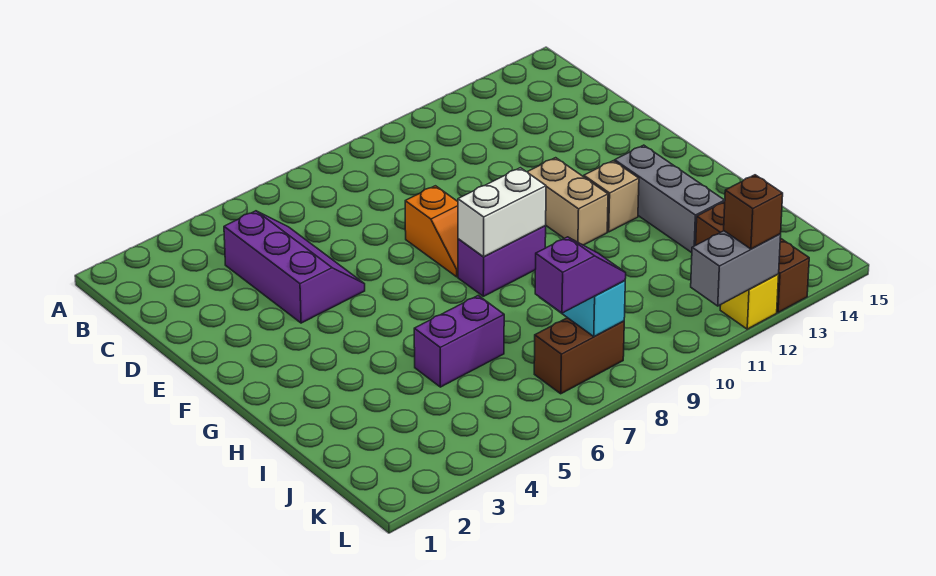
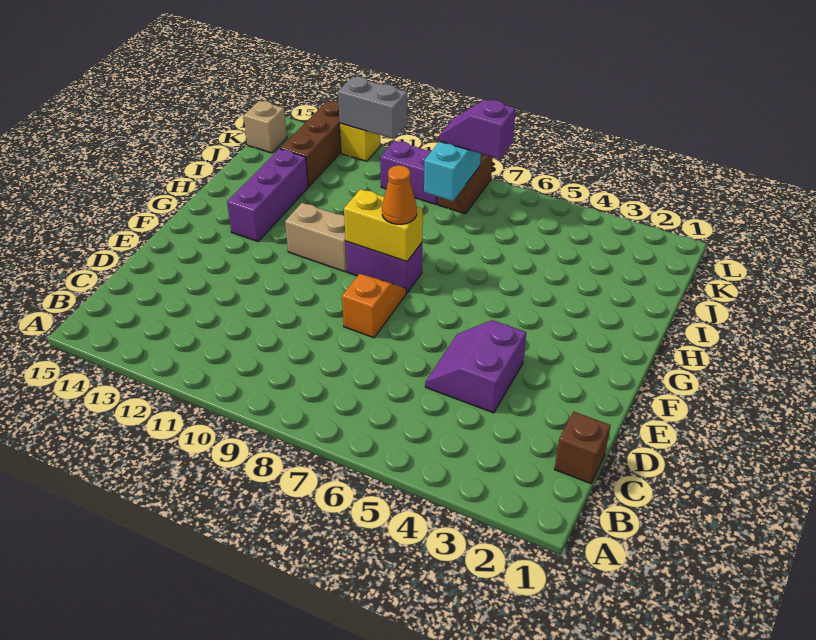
purple 2x3 slope [224,211,365,323] -> purple 2x2 slope [425,320,526,413]
tan 1x2 brick [528,158,608,245] -> tan 1x2 brick turned to [285,203,347,272]
white 1x2 brick [458,168,546,257] -> yellow 1x2 brick [344,189,423,262]
none -> orange 1x1 cone [382,165,417,224]
tan 1x1 brick [584,161,639,232] -> tan 1x1 brick moved to [244,101,287,153]
grey 1x3 brick [615,145,725,253] -> purple 1x3 brick [227,149,308,242]
purple 1x2 brick [414,296,504,387] -> purple 1x2 brick moved to [380,141,438,204]
brown 1x2 brick [534,318,624,394] -> brown 1x2 brick turned to [438,154,493,214]
brown 1x1 brick [724,175,783,249] -> brown 1x1 brick moved to [554,412,611,484]

